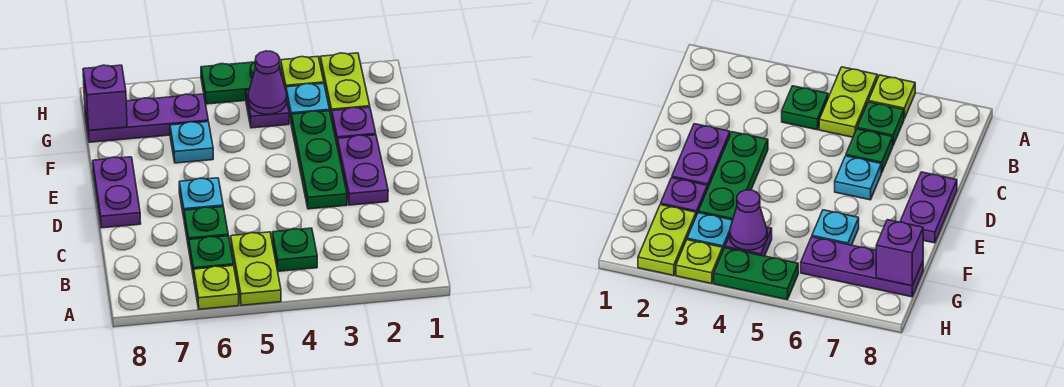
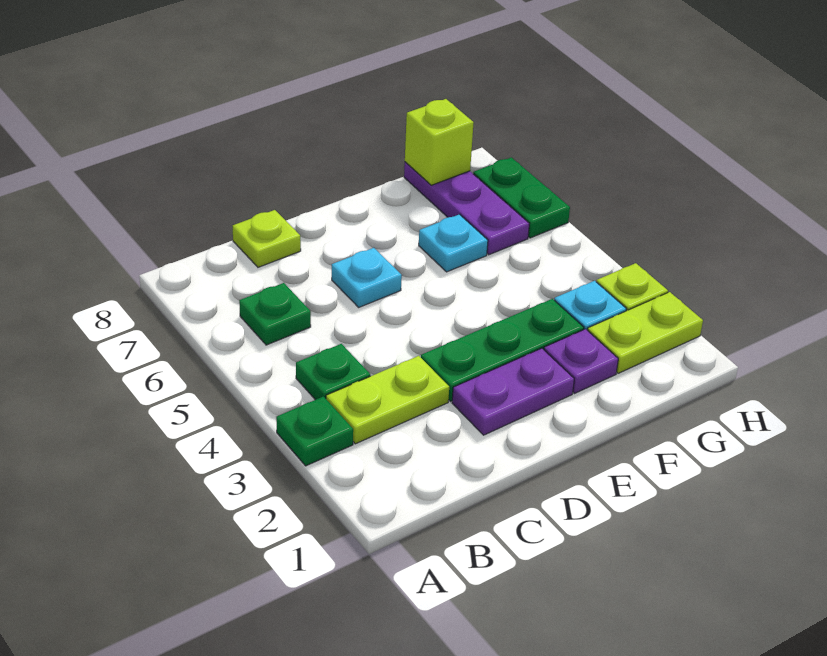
lime 1x2 plate [231,232,281,305] -> lime 1x2 plate moved to [326,356,449,444]
lime 1x1 plate [194,265,239,309] -> lime 1x1 plate moved to [233,210,301,267]
green 1x1 plate [184,207,228,248] -> green 1x1 plate moved to [276,397,353,466]
purple 1x2 plate [93,157,141,228] -> none
purple 1x1 plate [246,90,289,128] -> none
purple 1x1 cone [248,51,287,114] -> none
purple 1x1 brick [83,65,127,131] -> lime 1x1 brick [405,99,474,185]
green 1x2 plate [201,62,282,104] -> green 1x2 plate moved to [473,157,570,238]

